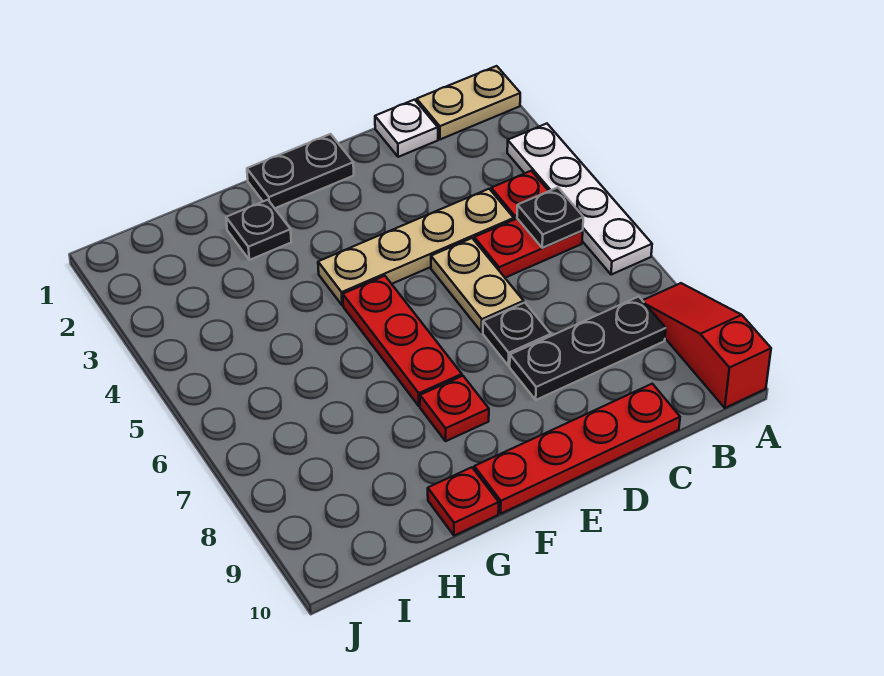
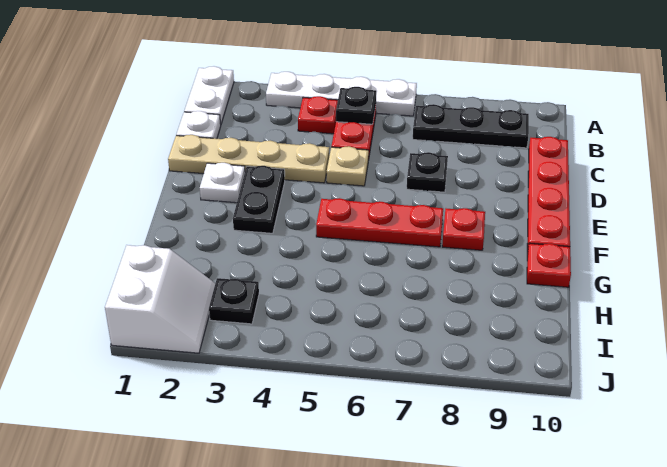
tan 1x2 plate [417,66,520,139] -> white 1x2 plate [184,66,234,124]
red 1x3 slope [642,283,771,408] -> none
black 1x3 plate [510,297,666,400] -> black 1x3 plate turned to [413,104,529,148]
tan 1x4 plate [318,189,514,305] -> tan 1x4 plate turned to [168,135,329,183]
tan 1x2 plate [431,238,524,332] -> tan 1x1 plate [327,146,369,186]
black 1x2 plate [247,134,354,208] -> black 1x2 plate moved to [233,166,285,233]
none -> white 1x1 plate [200,163,245,203]
black 1x1 plate [226,200,291,260] -> black 1x1 plate moved to [209,278,259,324]
none -> white 2x2 slope [105,245,215,353]

